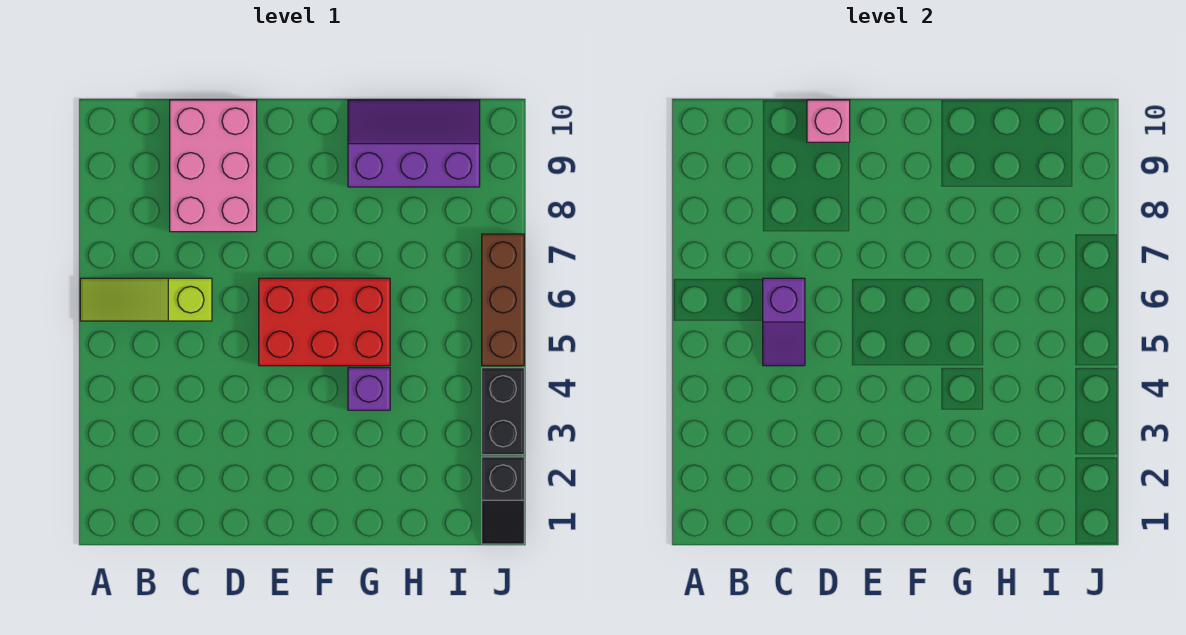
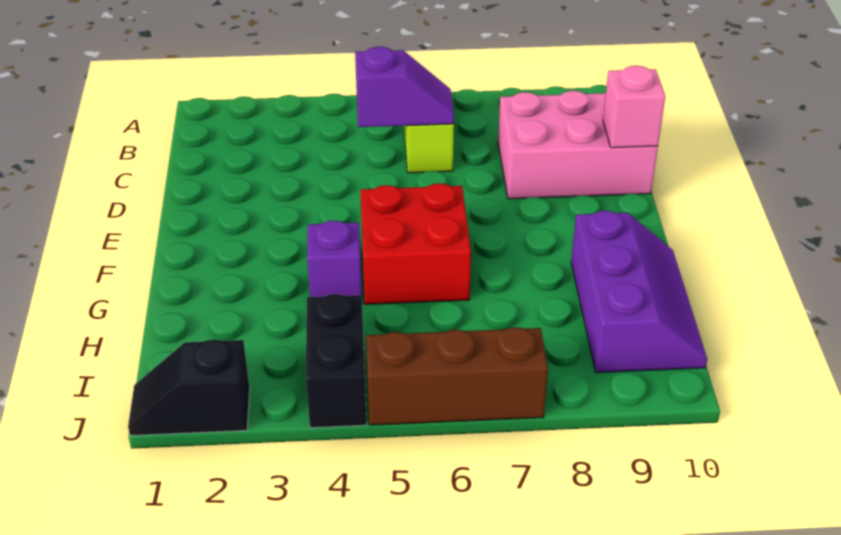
purple 1x2 slope [763,278,805,366] -> purple 1x2 slope turned to [355,47,454,127]
red 2x3 brick [259,278,390,366] -> red 2x2 brick [360,183,471,304]
black 1x2 brick [482,368,524,455] -> black 1x2 brick turned to [306,294,367,428]

